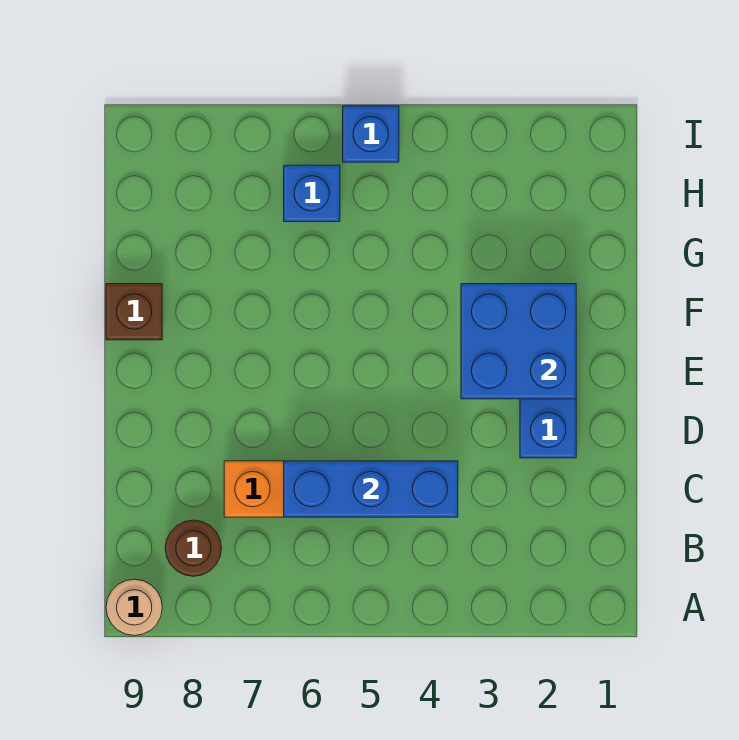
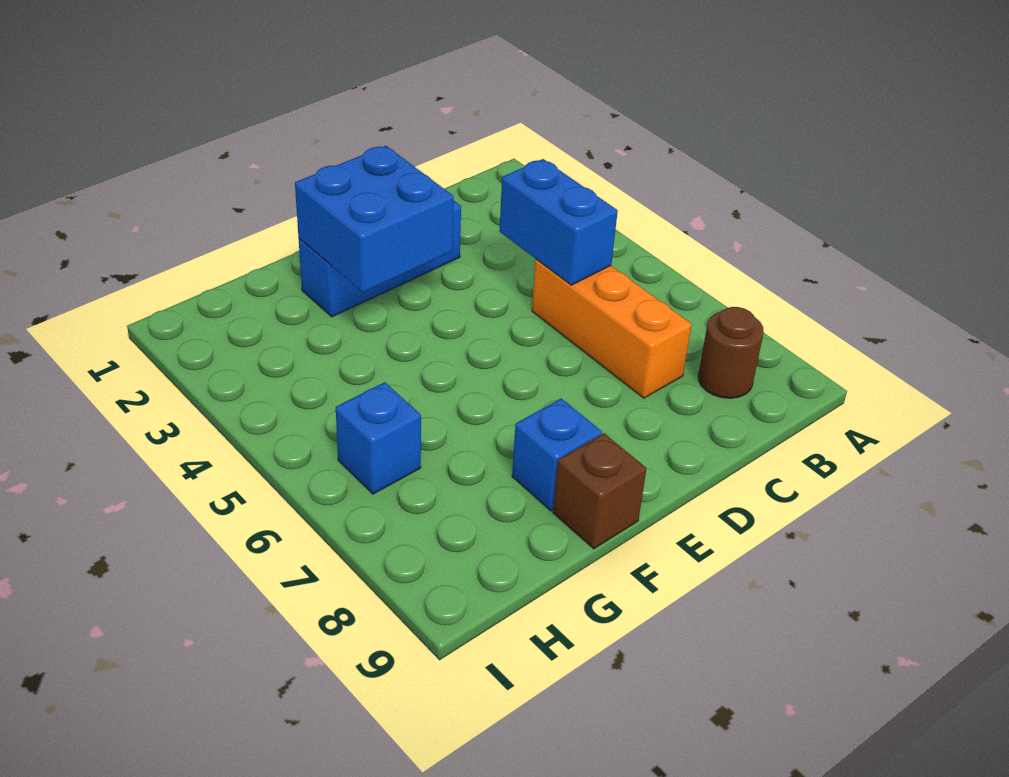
tan 1x1 round brick [106,579,162,636] -> none
blue 1x3 brick [284,461,458,517] -> blue 1x2 brick [499,159,618,285]
blue 1x1 brick [343,106,399,162] -> blue 1x1 brick moved to [512,398,602,511]

